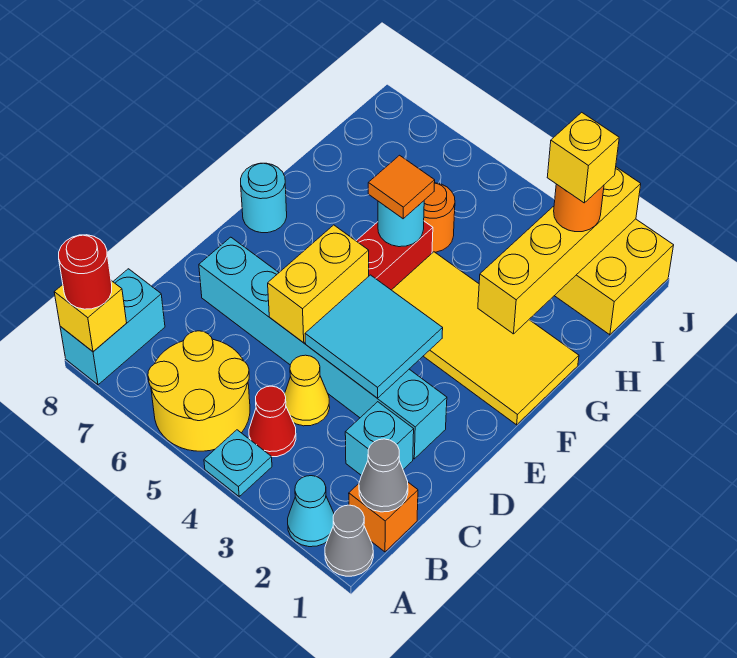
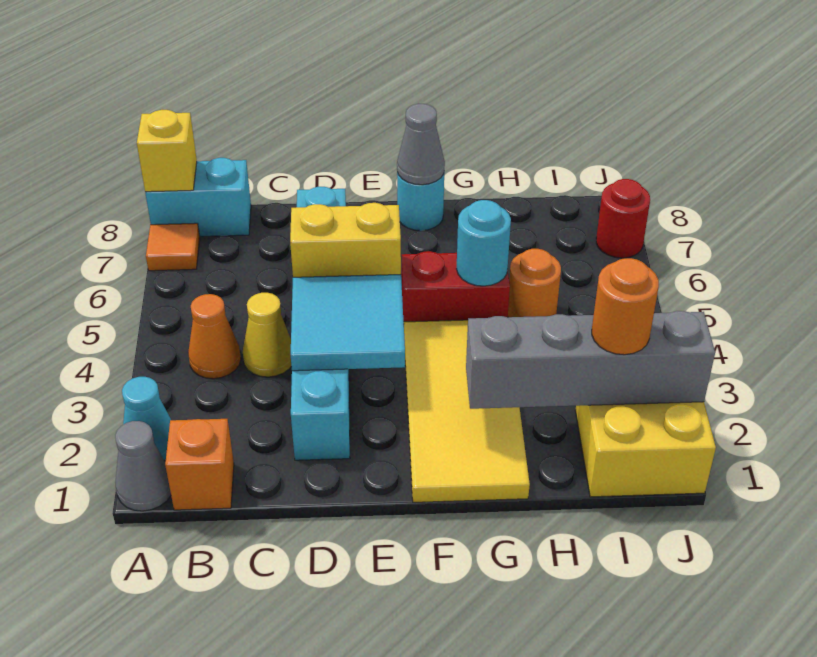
cyan 1x1 plate [204,430,272,497] -> none
yellow 2x2 round brick [148,331,250,451] -> none
red 1x1 round brick [59,235,112,309] -> red 1x1 round brick moved to [596,179,650,258]
grey 1x1 cone [359,439,408,512] -> grey 1x1 cone moved to [397,104,445,185]
red 1x1 cone [249,386,296,457] -> orange 1x1 cone [188,294,241,379]
cyan 1x1 brick [345,402,414,476] -> none
yellow 1x4 brick [478,167,641,334] -> grey 1x4 brick [466,311,715,409]
orange 1x1 tile [368,155,435,219] -> orange 1x1 tile moved to [146,223,200,271]
yellow 1x1 brick [547,112,619,203] -> none

